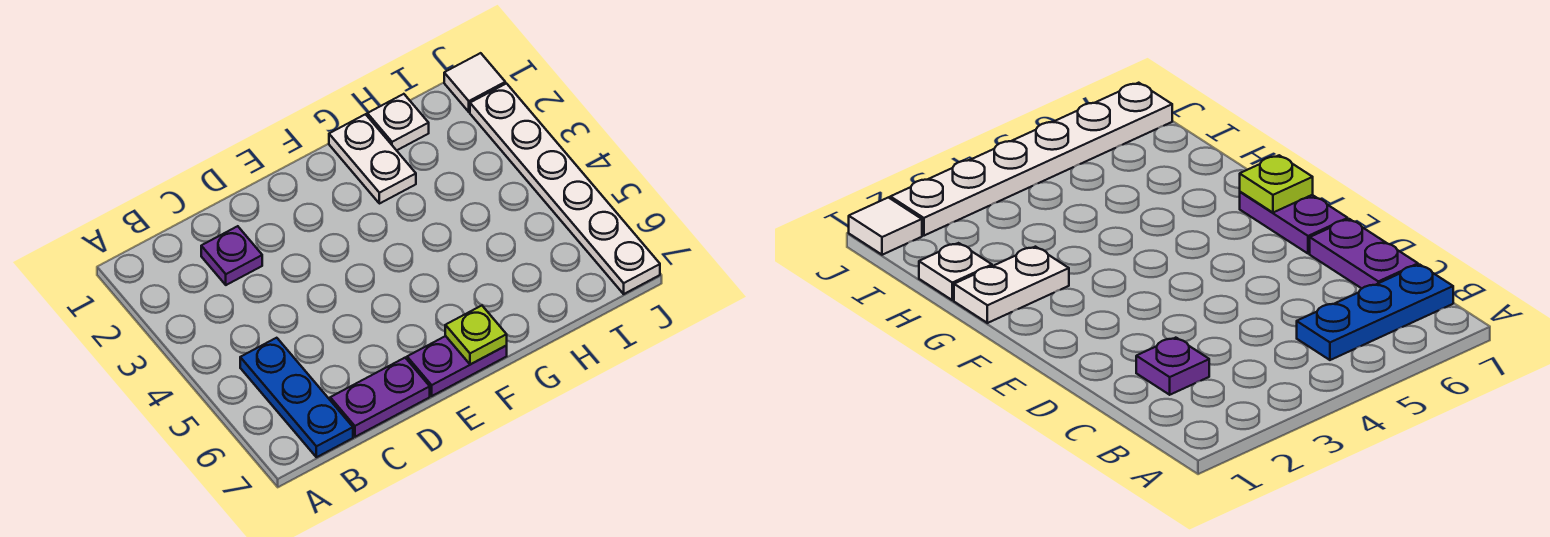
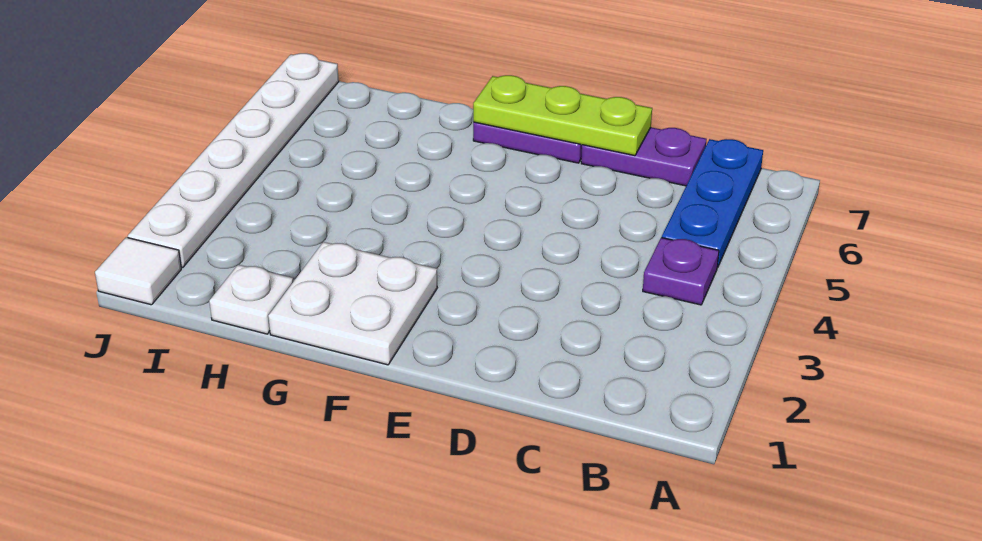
purple 1x1 plate [201,226,262,285] -> purple 1x1 plate moved to [643,238,719,305]
lime 1x1 plate [445,306,507,365] -> lime 1x3 plate [473,75,652,156]
white 1x2 plate [329,114,416,204] -> white 2x2 plate [268,242,437,365]

